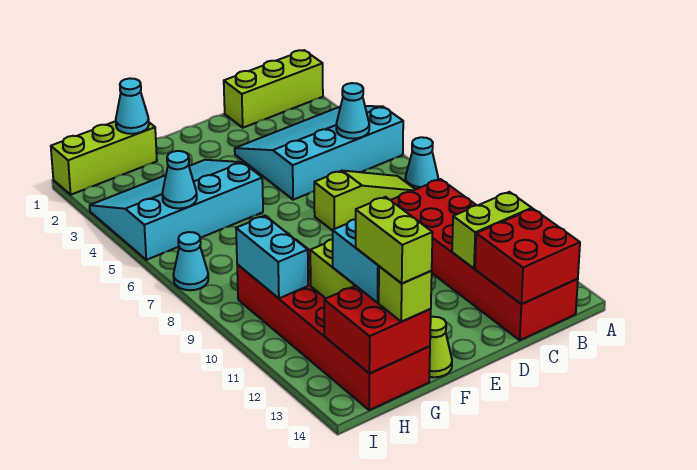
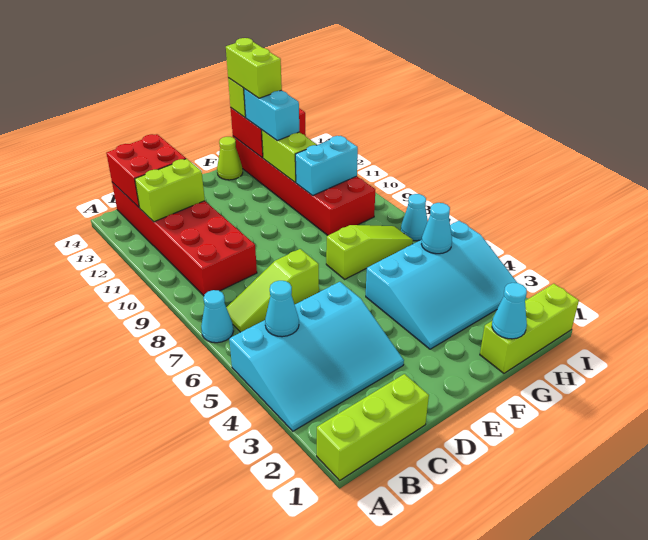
none -> lime 1x3 slope [326,225,413,279]
cyan 1x2 brick [236,216,308,298] -> cyan 1x2 brick turned to [295,136,358,196]

